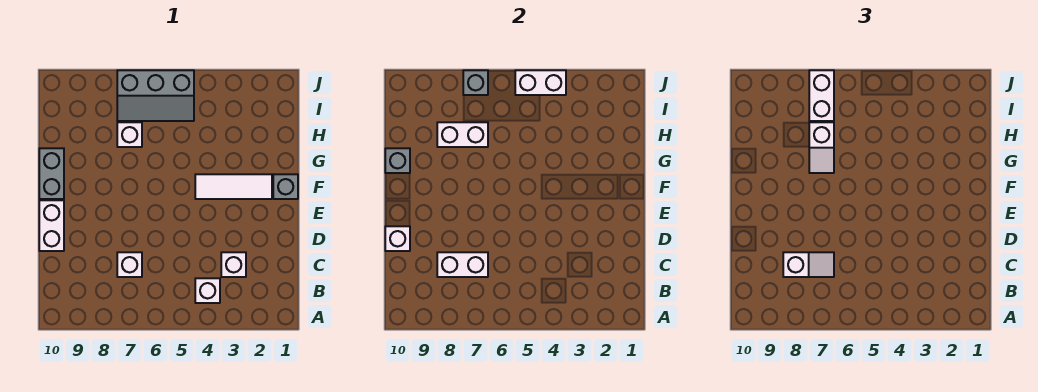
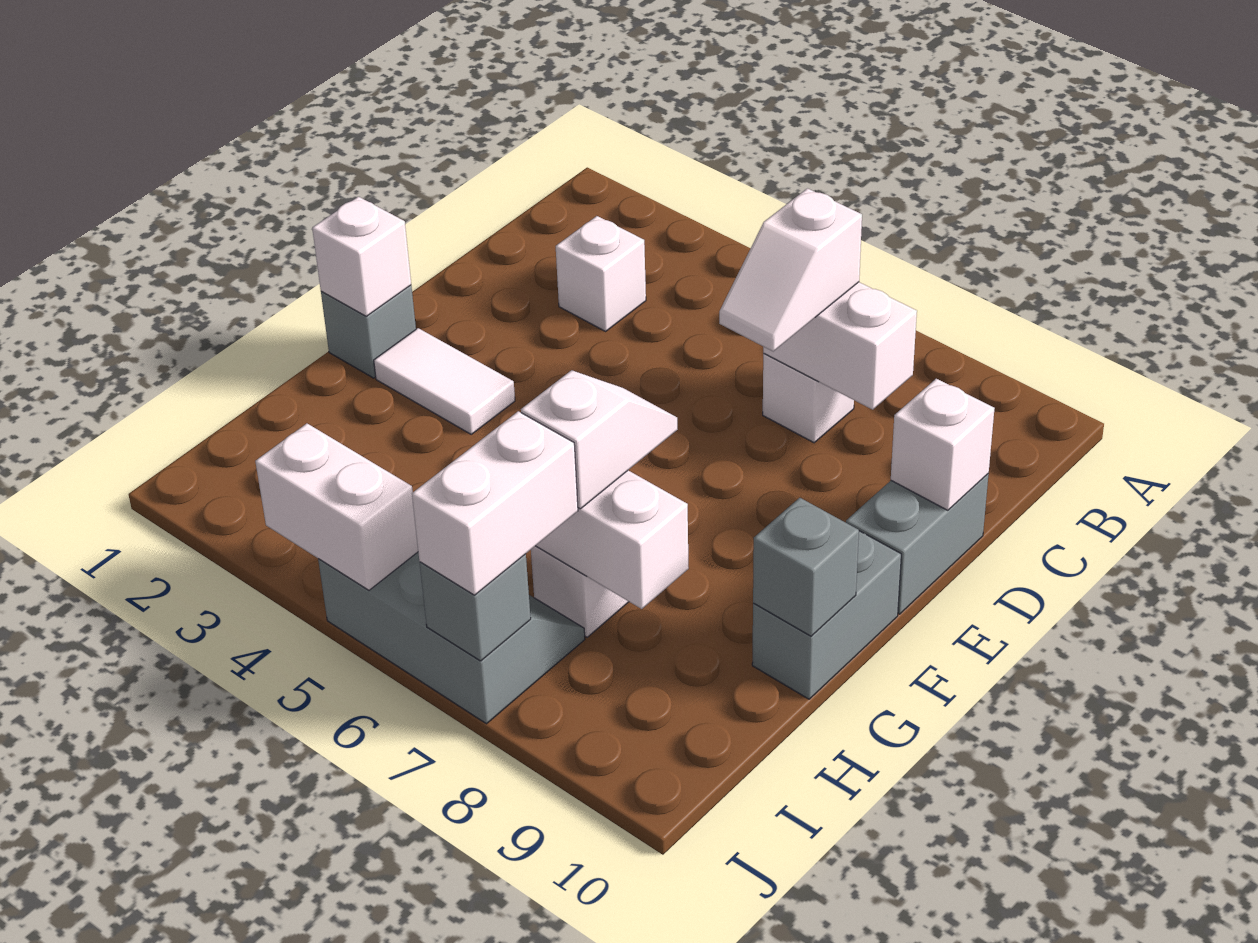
white 1x1 brick [195,278,220,303] -> white 1x1 brick moved to [312,197,411,316]
white 1x2 slope [783,252,834,277] -> white 1x2 slope turned to [719,188,862,351]
white 1x2 brick [39,200,64,251] -> grey 1x2 brick [846,474,989,614]
white 1x3 tile [195,174,272,199] -> white 1x2 tile [374,328,515,434]

